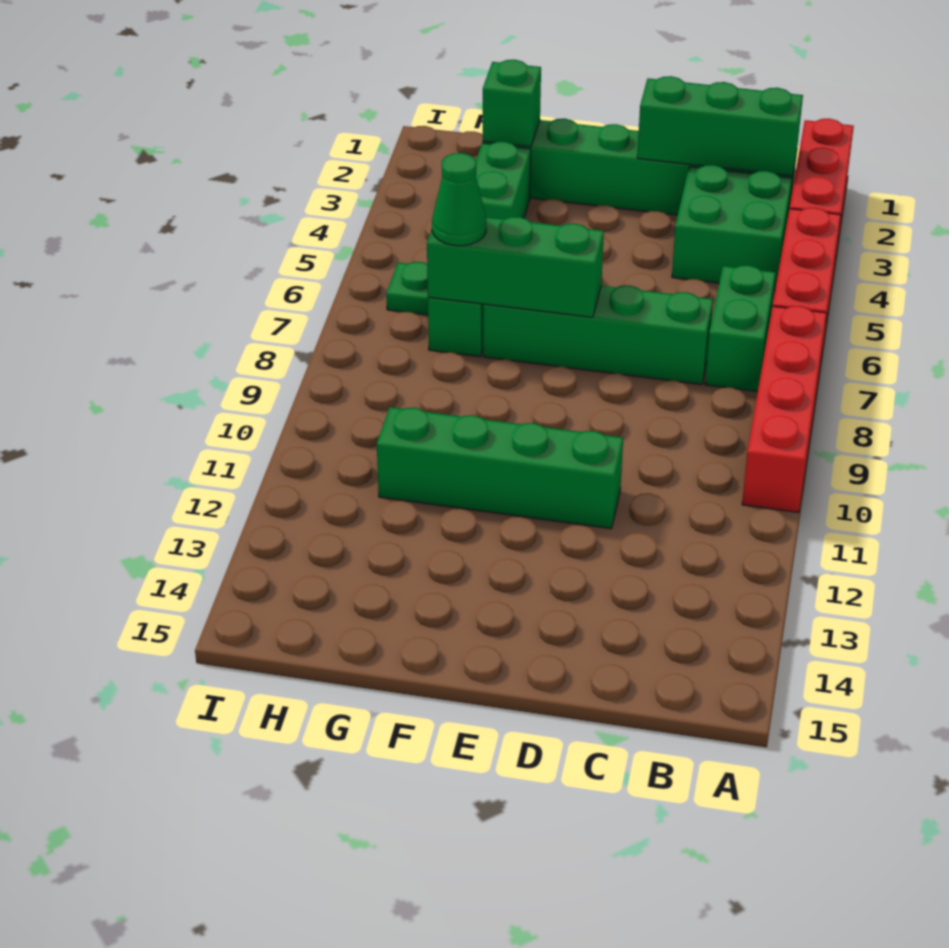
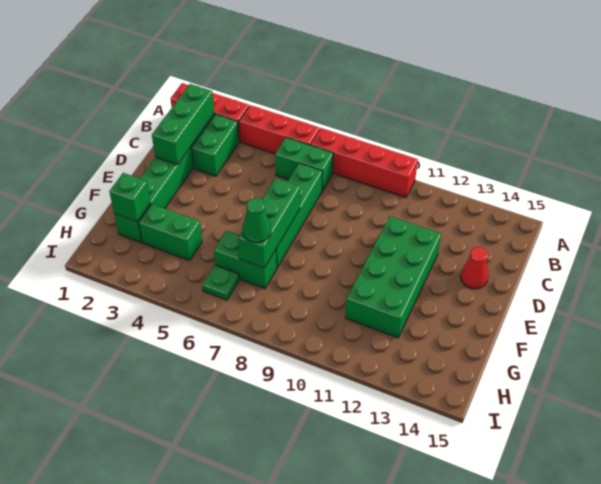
green 2x2 brick [672,165,792,290] -> green 1x2 brick [192,114,239,176]
green 1x4 brick [377,407,623,529] -> green 2x4 brick [345,216,441,338]
none -> red 1x1 cone [461,247,488,289]

